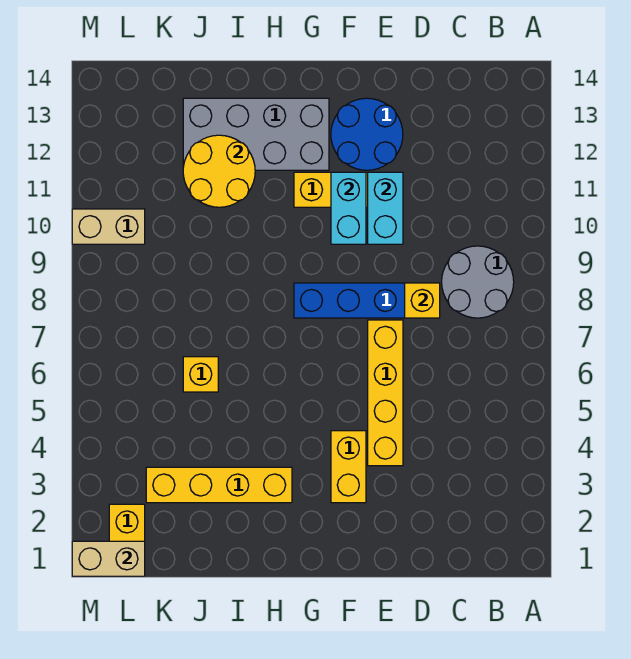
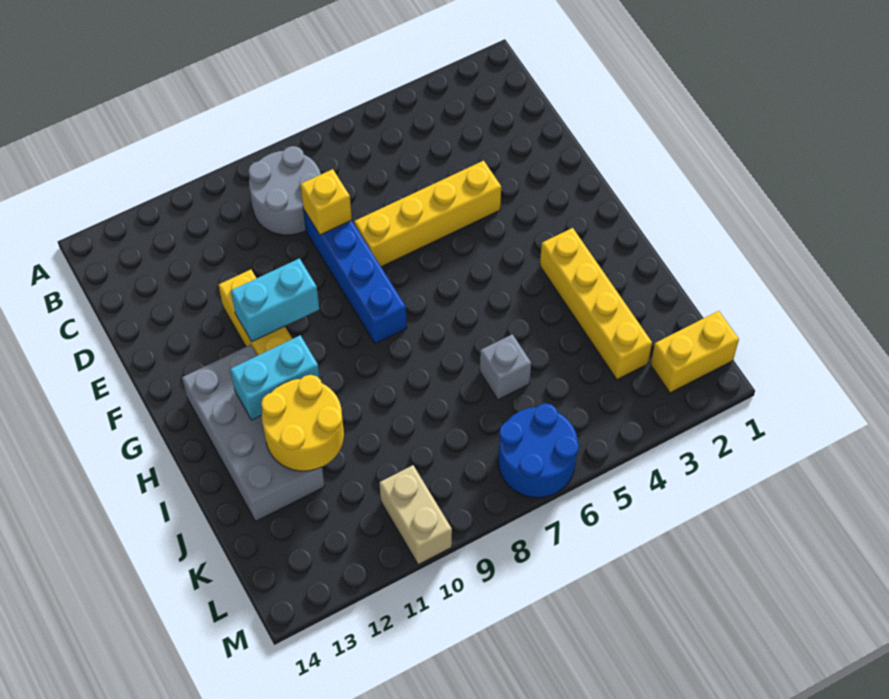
cyan 1x2 brick [368,172,403,244] -> cyan 1x2 brick moved to [230,335,320,420]
blue 2x2 round brick [331,98,403,170] -> blue 2x2 round brick moved to [498,403,579,498]
yellow 1x2 brick [331,431,366,503] -> none
yellow 1x1 brick [183,357,218,392] -> grey 1x1 brick [480,334,531,400]
tan 1x2 brick [72,541,145,576] -> none

